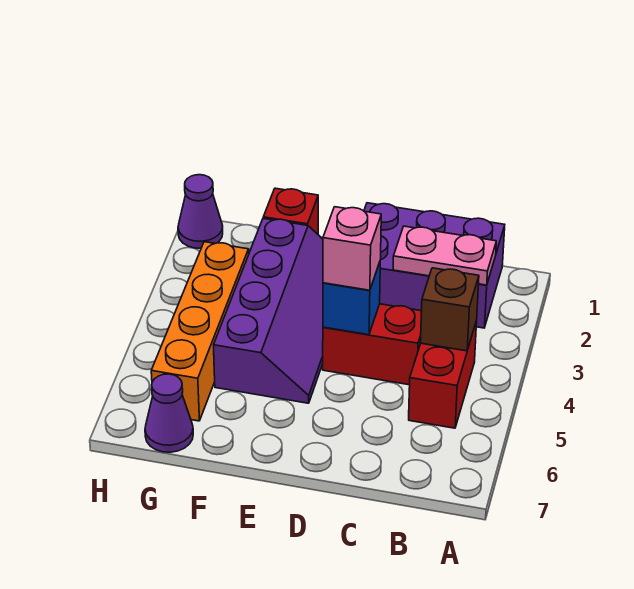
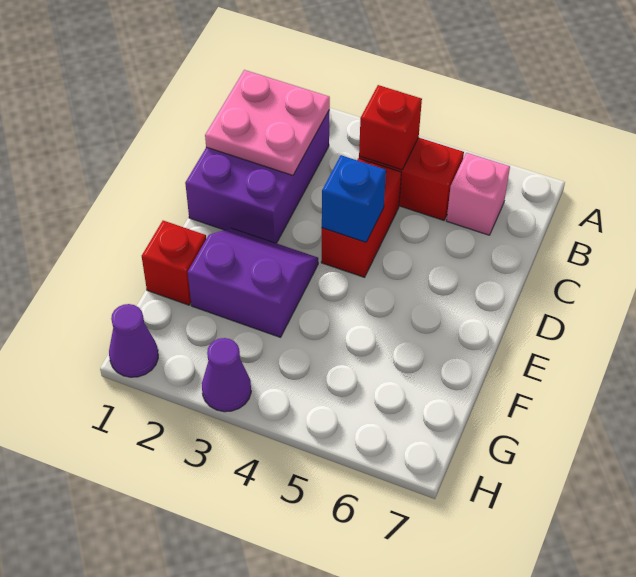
pink 1x2 plate [393,226,496,285] -> pink 2x2 plate [205,70,330,175]
brown 1x1 brick [420,268,479,351] -> red 1x1 brick [359,85,422,170]
pink 1x1 brick [323,207,381,290] -> pink 1x1 brick moved to [447,153,510,235]
purple 2x4 slope [214,218,323,403] -> purple 2x2 slope [188,228,318,337]
orange 1x4 brick [151,242,249,421] -> none
purple 1x1 cone [145,374,193,452] -> purple 1x1 cone moved to [202,338,251,412]

